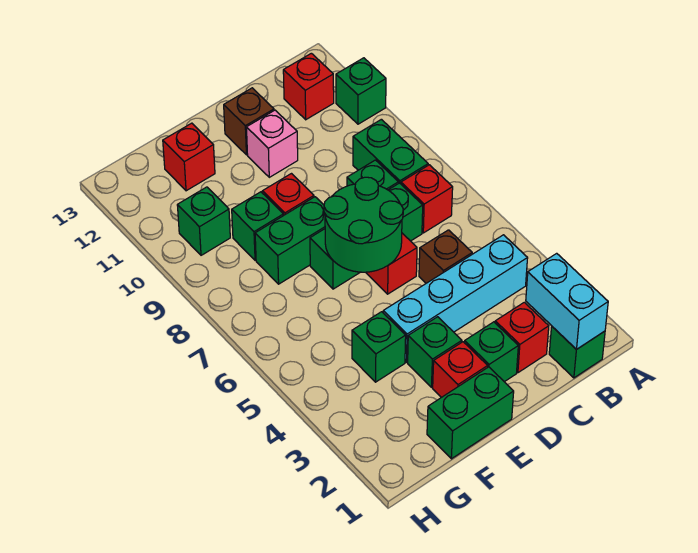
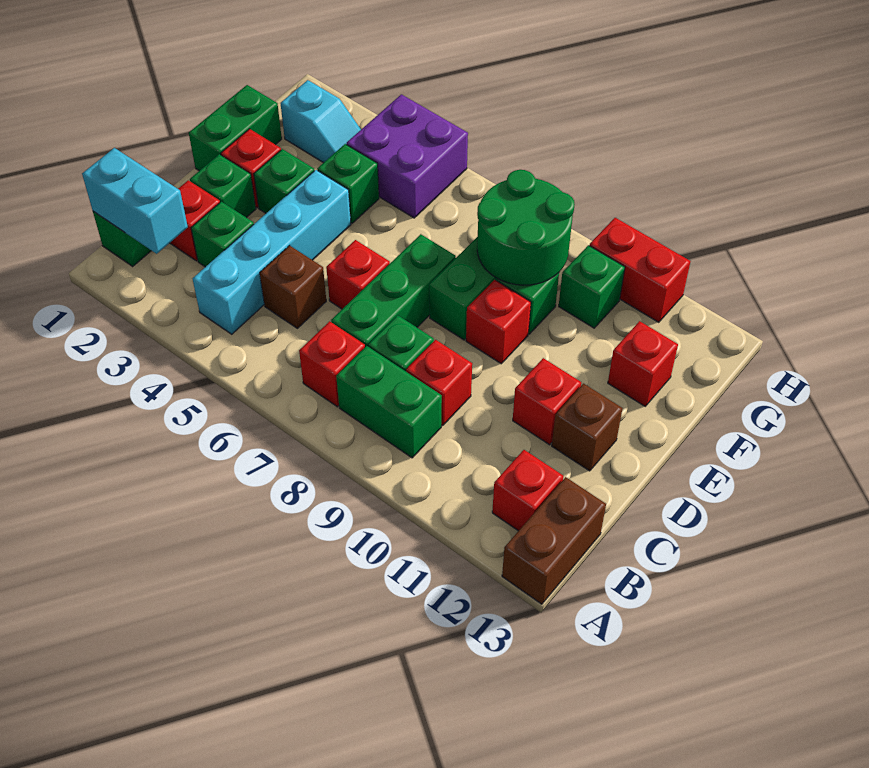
green 1x1 brick [336,58,386,124] -> green 1x1 brick moved to [191,202,254,267]
none -> brown 1x2 brick [502,477,606,604]
none -> red 1x1 brick [406,340,472,425]
green 2x2 round brick [324,177,403,272] -> green 2x2 round brick moved to [477,170,575,285]
pink 1x1 brick [246,110,298,177] -> red 1x1 brick [513,358,581,445]
none -> cyan 1x2 slope [281,80,361,163]
none -> purple 2x2 brick [347,94,468,218]
none -> red 1x2 brick [589,218,690,322]

